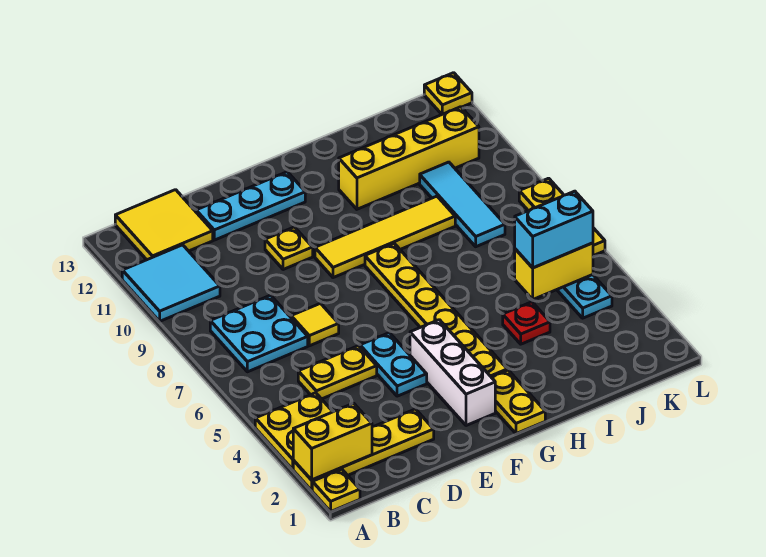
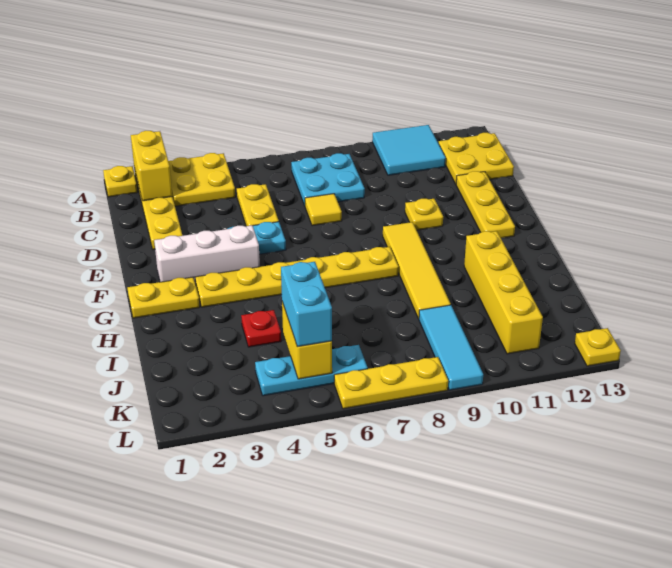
yellow 2x2 tile [115,190,213,260] -> yellow 2x2 plate [439,133,514,184]
cyan 1x3 plate [196,172,305,240] -> yellow 1x3 plate [456,171,515,238]
cyan 1x3 tile [420,162,505,247] -> cyan 1x3 tile turned to [419,305,483,390]

